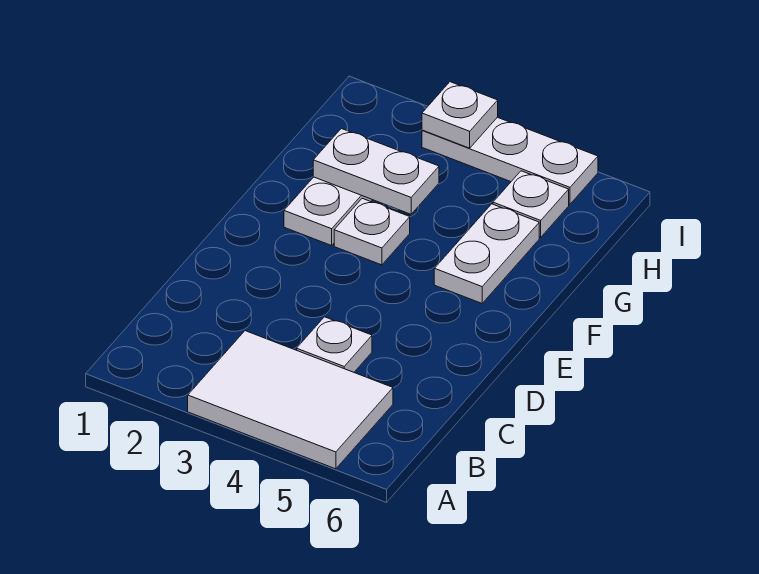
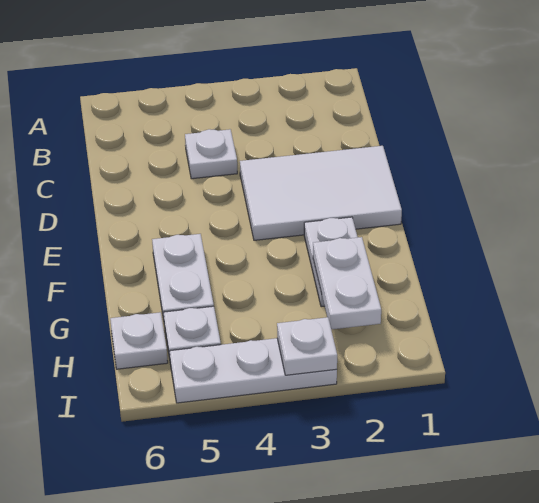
white 2x3 tile [188,331,393,469] -> white 2x3 tile moved to [240,146,402,240]
white 1x1 plate [334,198,410,265] -> white 1x1 plate moved to [110,312,168,369]
white 1x2 plate [313,129,439,214] -> white 1x2 plate turned to [313,237,381,330]

